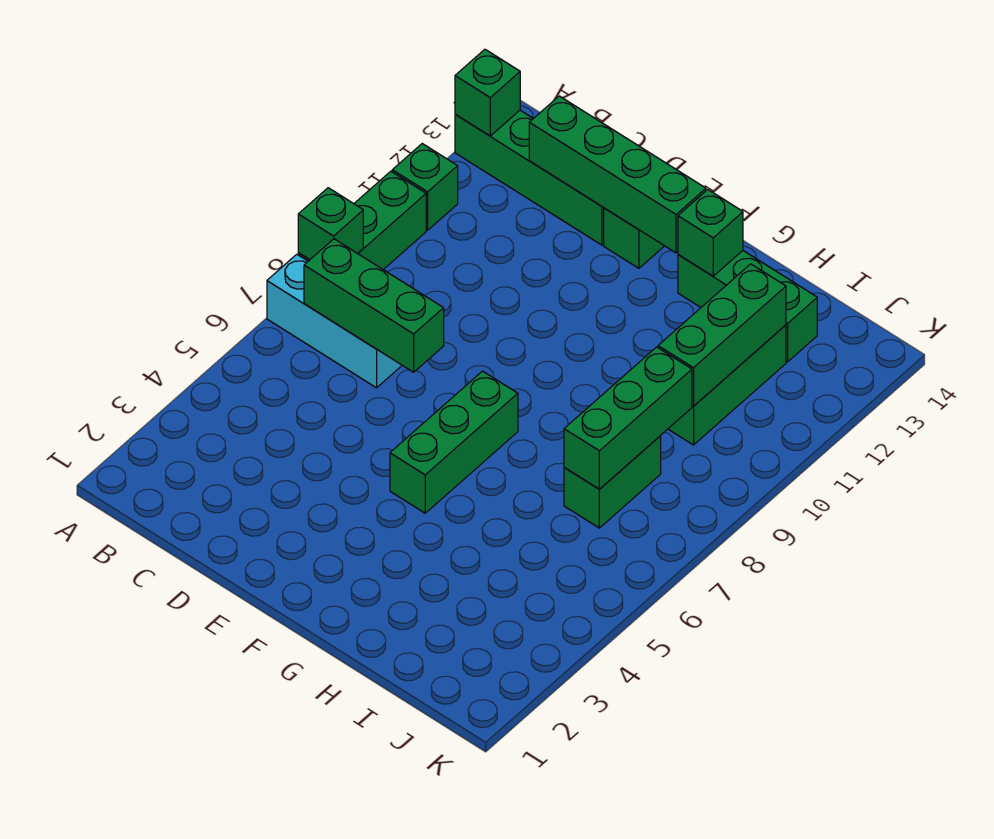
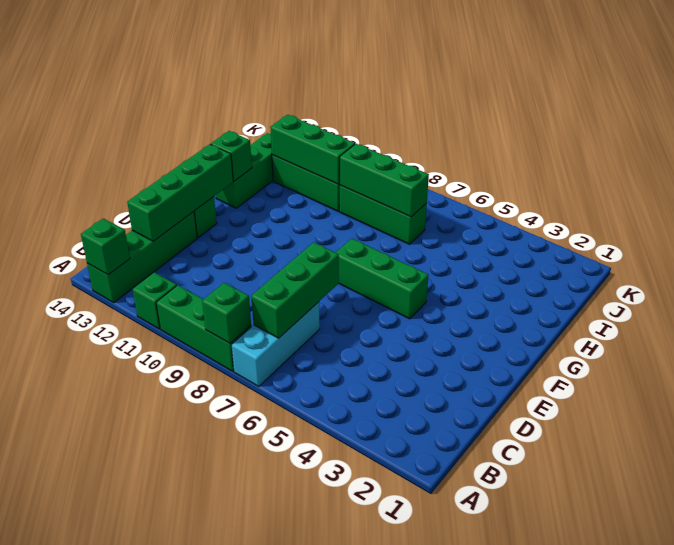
green 1x2 brick [564,436,661,528] -> green 1x3 brick [339,185,427,244]

